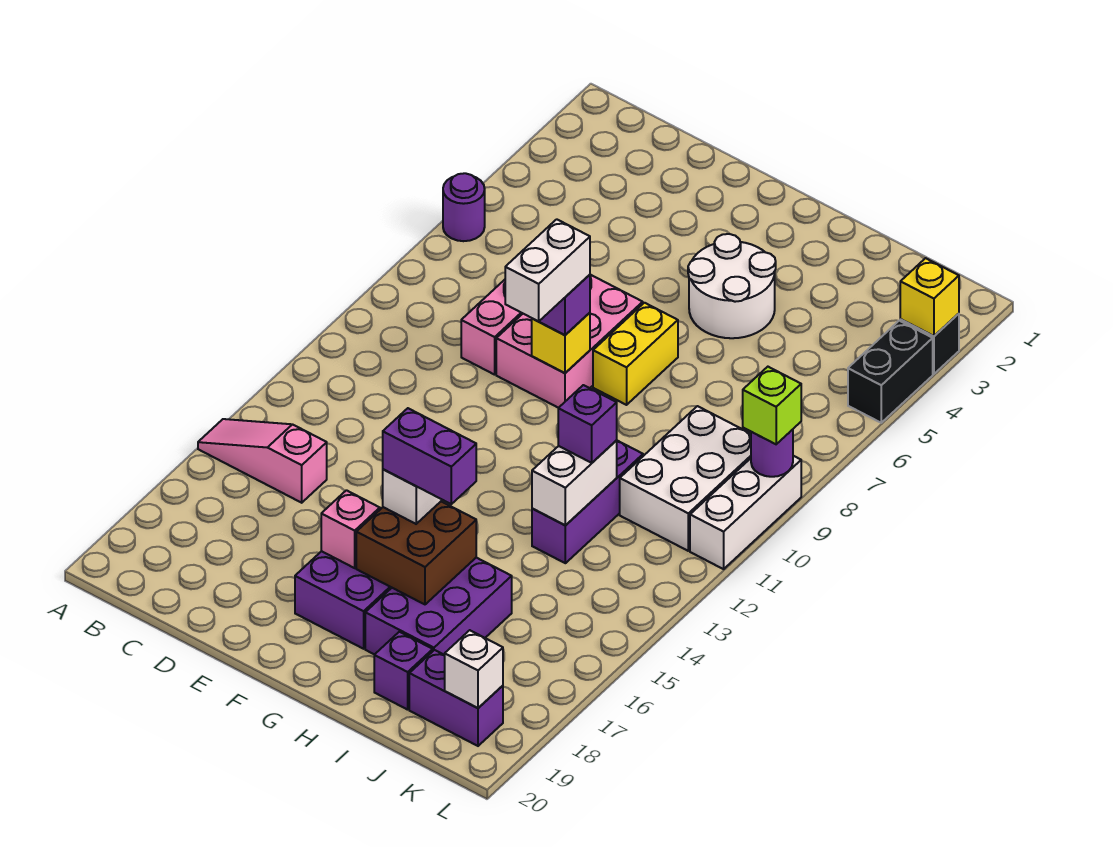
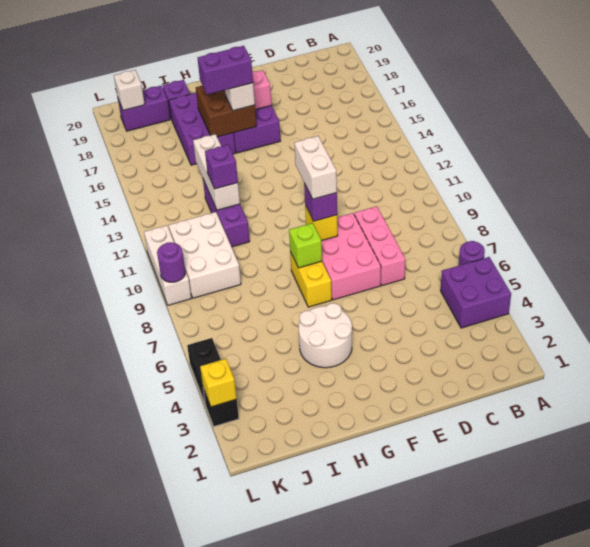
none -> purple 2x2 brick [441,257,511,328]
pink 1x3 slope [198,419,327,503] -> none
white 1x2 brick [532,440,617,525] -> white 1x3 brick [193,134,240,210]
lime 1x1 brick [743,367,801,444] -> lime 1x1 brick moved to [289,223,322,268]

